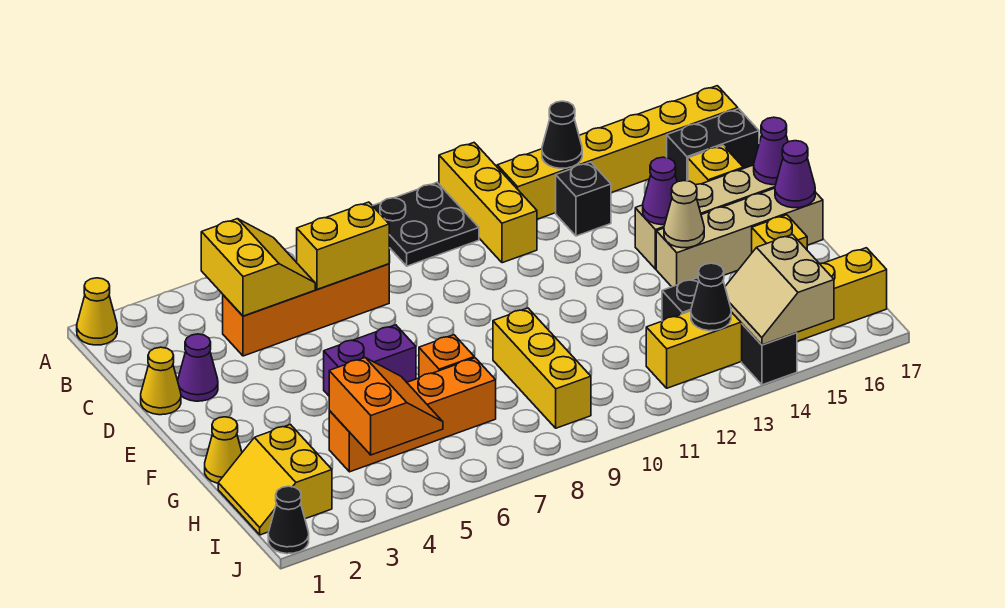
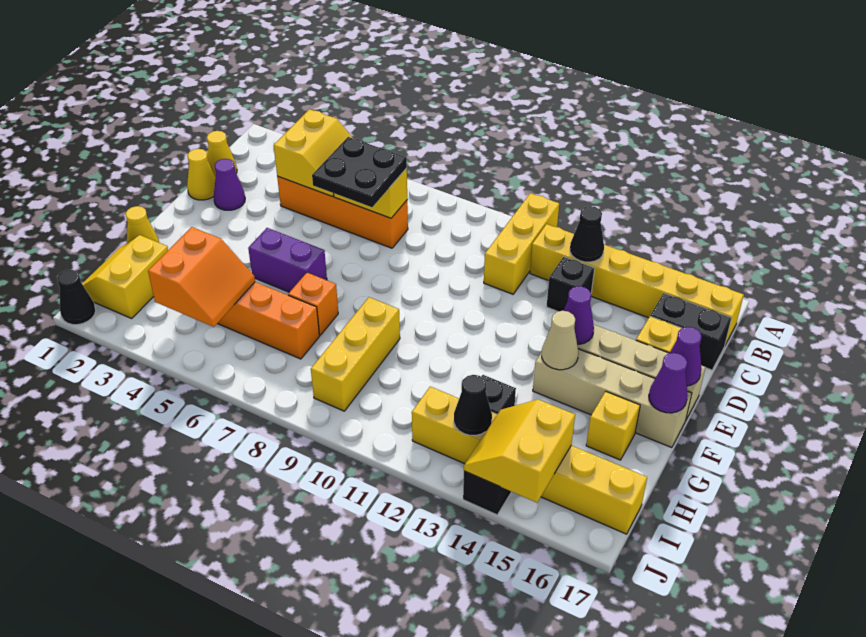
yellow 1x1 cone [77,278,117,345] -> yellow 1x1 cone moved to [207,131,237,177]
black 2x2 plate [373,182,479,266] -> black 2x2 plate moved to [312,137,407,207]
tan 2x2 slope [725,234,834,345] -> yellow 2x2 slope [464,399,575,503]

